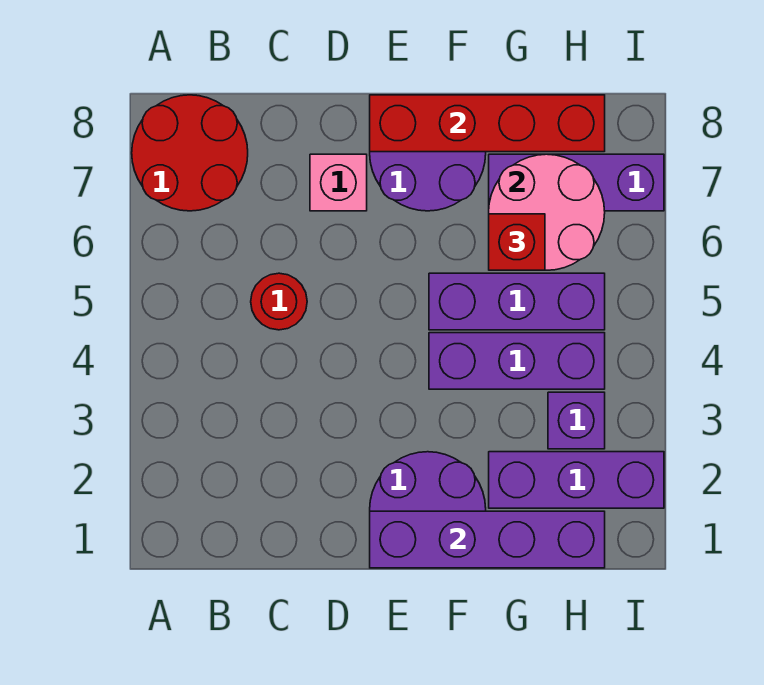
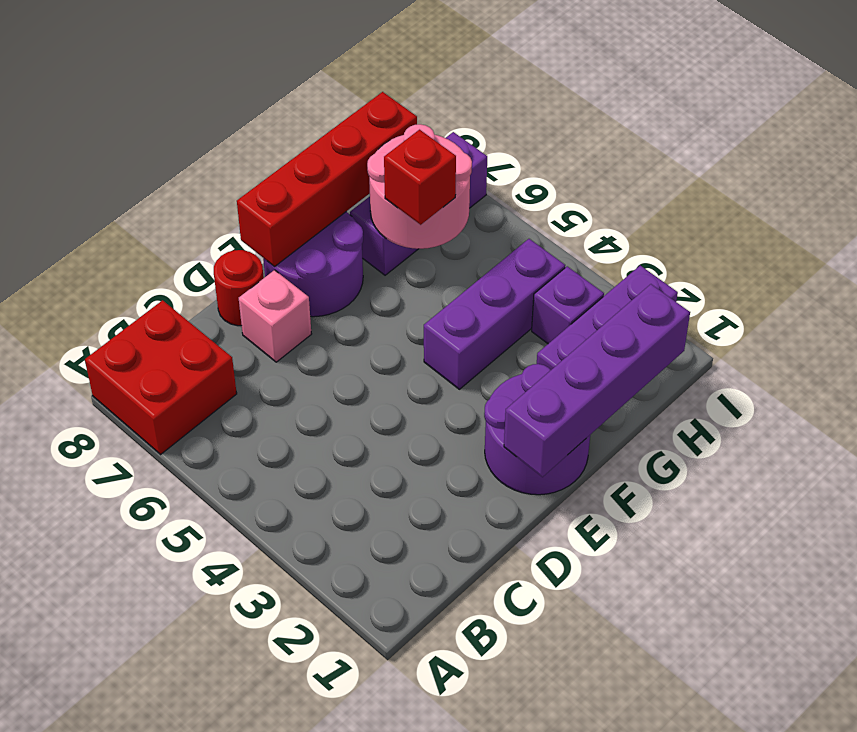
red 2x2 round brick [132,95,248,211] -> red 2x2 brick [85,300,237,454]
red 1x1 round brick [251,273,307,330] -> red 1x1 round brick moved to [214,250,264,326]
purple 1x3 brick [429,273,605,330] -> none

